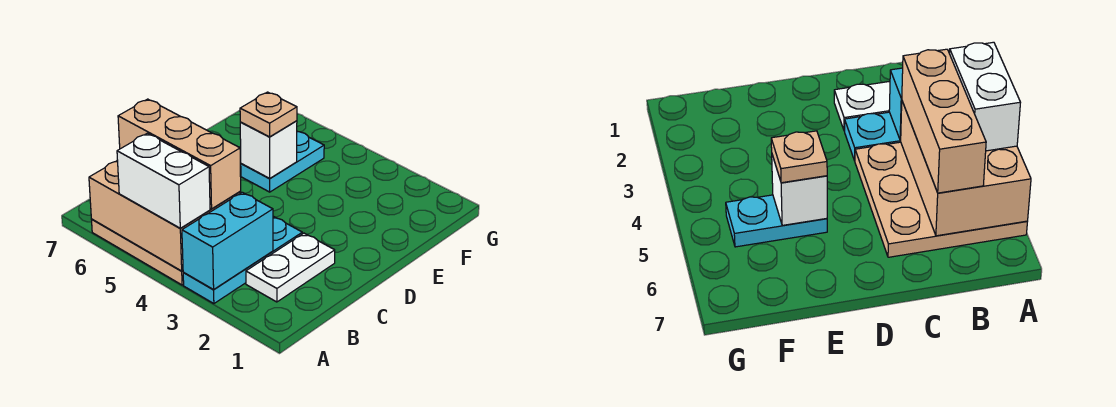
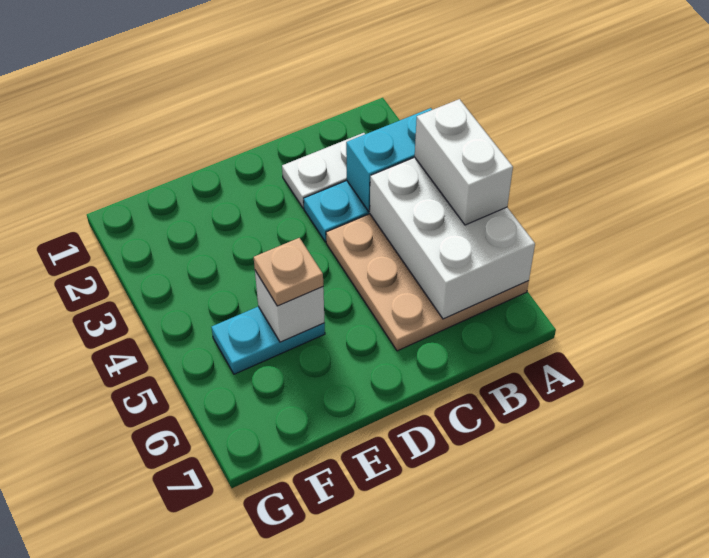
tan 2x3 brick [89,160,241,271] -> white 2x3 brick [369,157,535,319]
tan 1x3 brick [118,99,241,209] -> none

